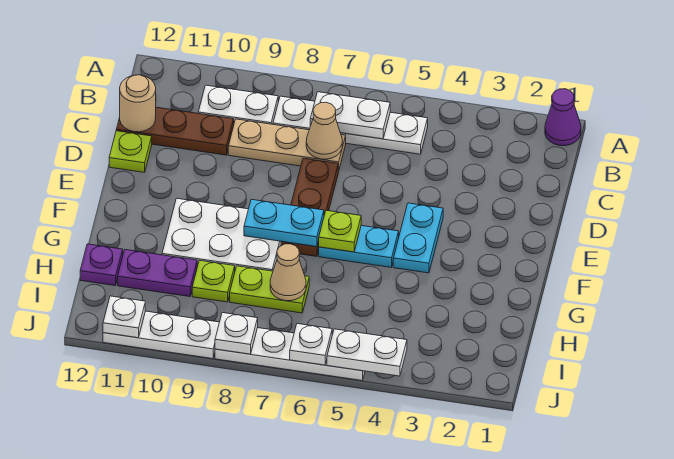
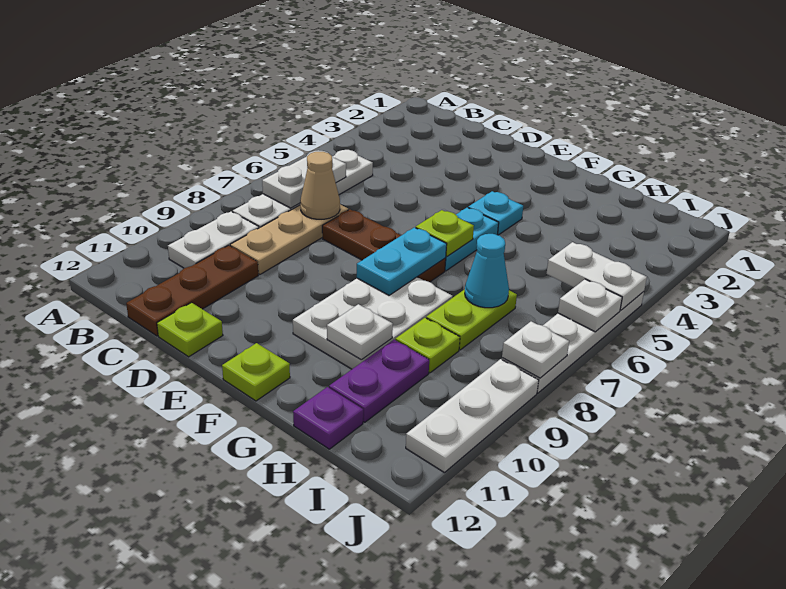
purple 1x1 cone [545,89,581,146] -> none
tan 1x1 round brick [120,75,156,132] -> none
cyan 1x2 plate [393,203,443,273] -> cyan 1x1 plate [468,191,523,235]
none -> lime 1x1 plate [222,343,290,401]
tan 1x1 cone [270,244,306,301] -> cyan 1x1 cone [465,234,509,308]
white 1x2 plate [327,329,407,376] -> white 1x2 plate turned to [547,242,647,310]
white 1x1 plate [103,296,145,338] -> white 1x1 plate moved to [327,304,393,360]

